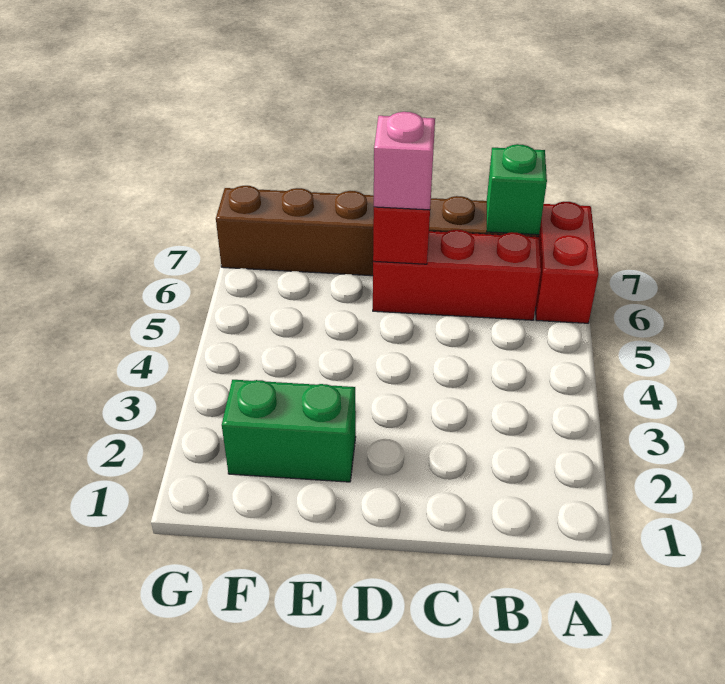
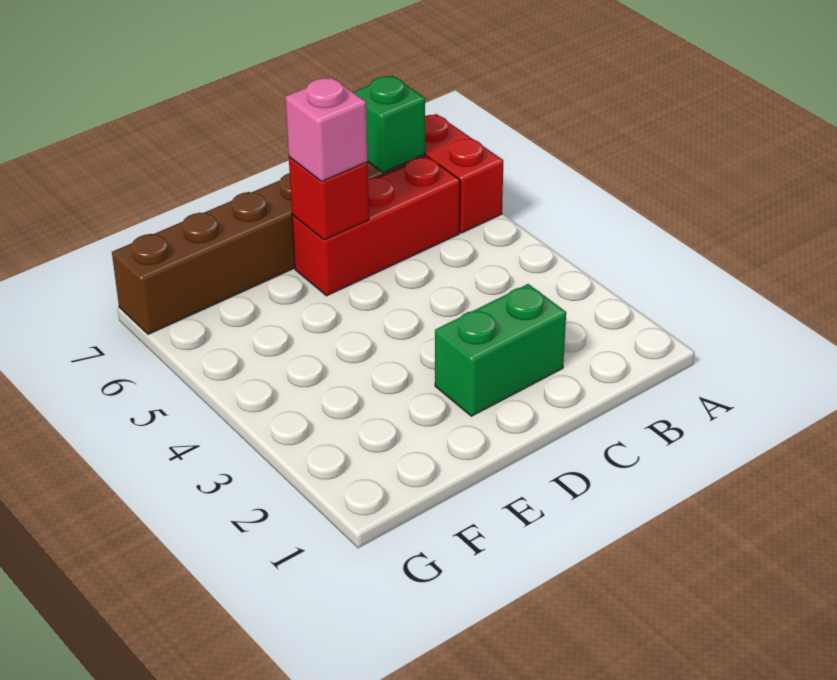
green 1x2 brick [222,380,356,482] -> green 1x2 brick moved to [435,284,566,416]

